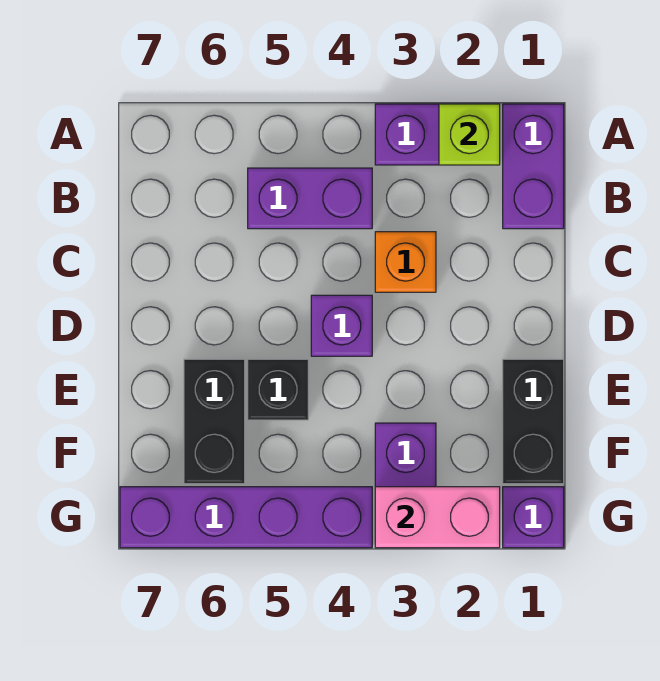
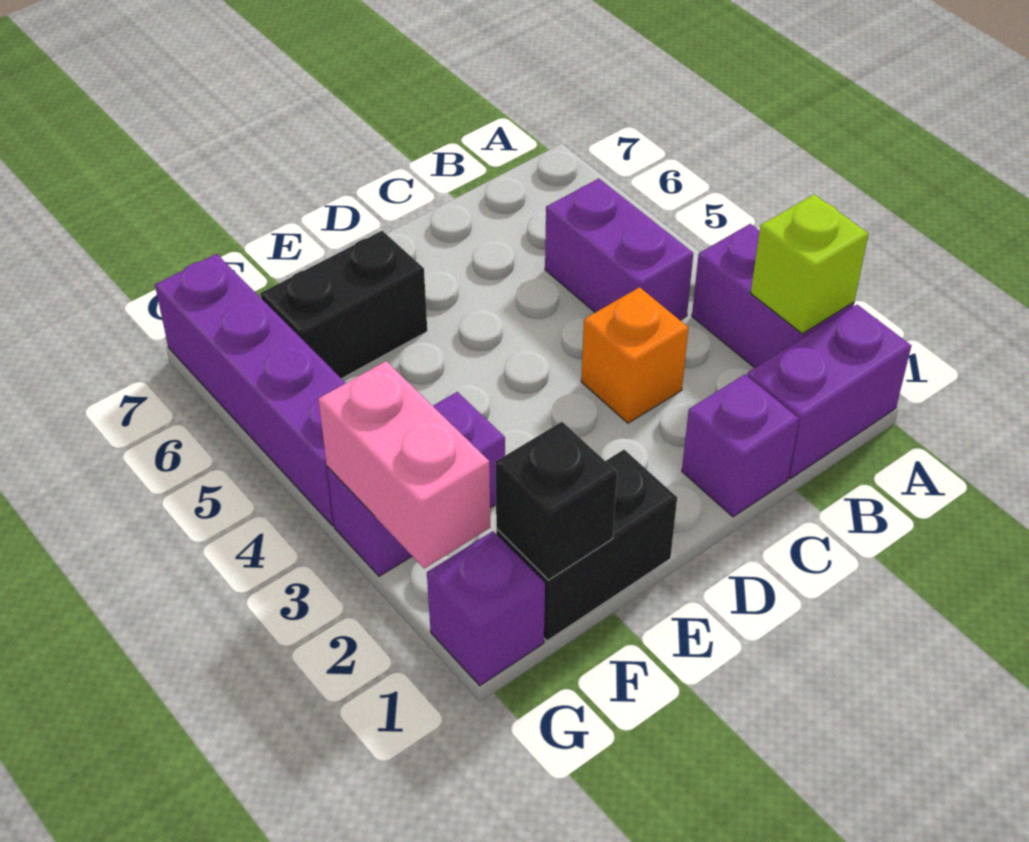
purple 1x1 brick [311,295,372,356] -> purple 1x1 brick moved to [682,374,799,517]
black 1x1 brick [248,359,308,420] -> black 1x1 brick moved to [496,422,617,580]

